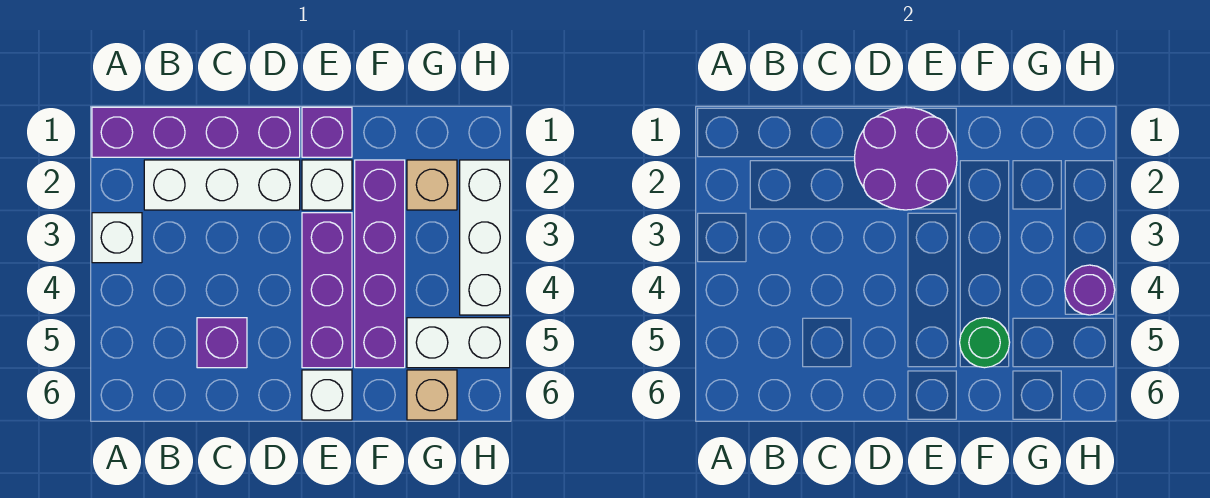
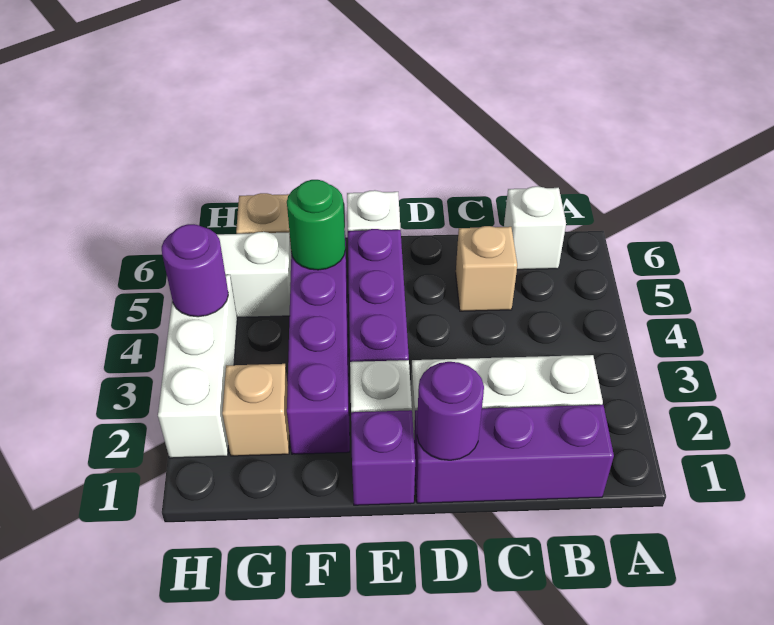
purple 1x4 brick [92,107,300,157] -> purple 1x3 brick [414,405,614,503]
white 1x1 brick [92,213,142,263] -> white 1x1 brick moved to [504,186,566,270]
purple 1x1 brick [197,318,247,368] -> tan 1x1 brick [456,226,517,311]
purple 2x2 round brick [855,107,957,210] -> purple 1x1 round brick [417,362,484,460]

